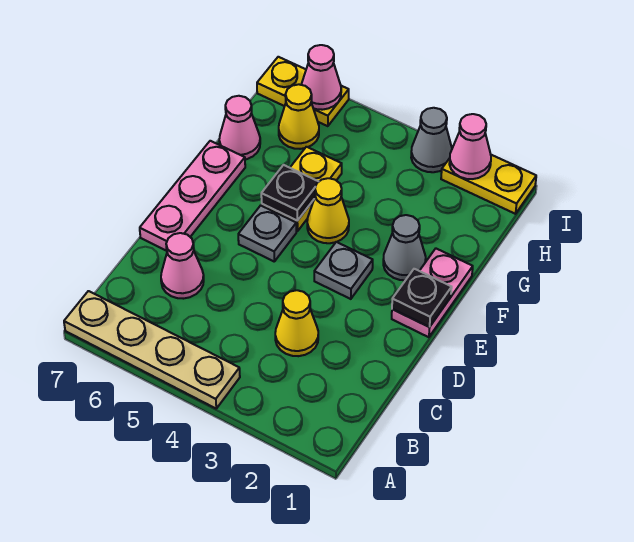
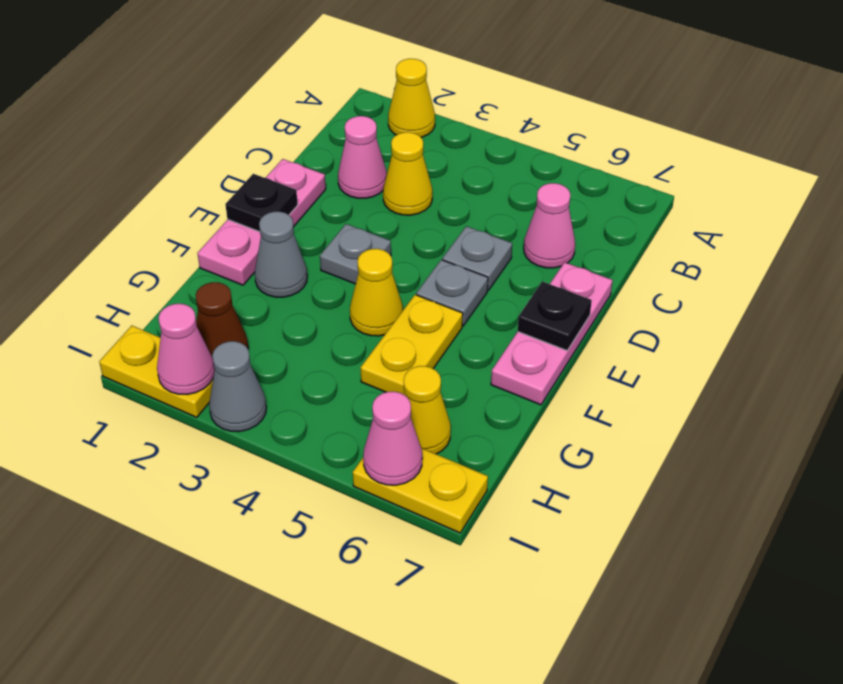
none -> yellow 1x1 cone [388,59,435,137]
tan 1x4 plate [64,291,240,408] -> none
none -> grey 1x1 plate [442,226,512,290]
pink 1x2 plate [392,249,473,337] -> pink 1x3 plate [197,159,326,285]
black 1x1 plate [261,165,319,221] -> black 1x1 plate moved to [518,282,592,350]
pink 1x1 cone [219,96,260,159] -> pink 1x1 cone moved to [338,116,387,198]
none -> brown 1x1 cone [196,282,249,358]

